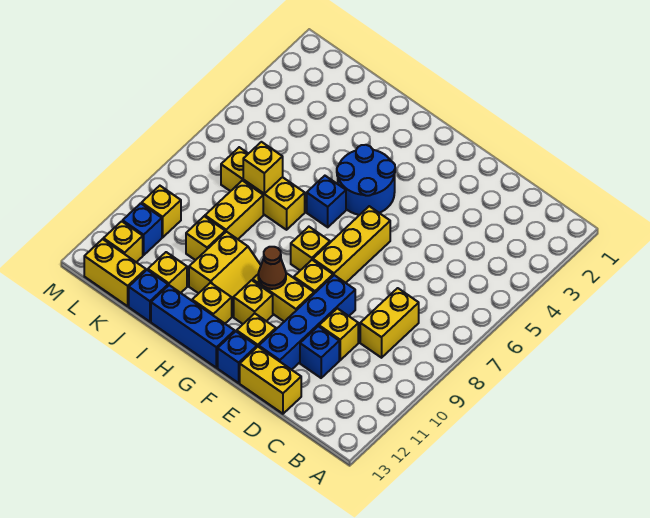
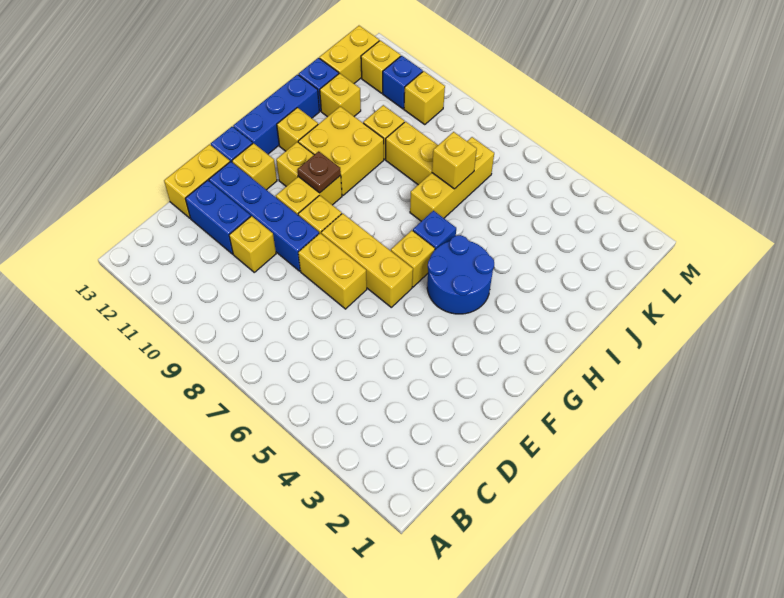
yellow 1x2 brick [360,288,419,358] -> yellow 1x2 brick moved to [298,233,367,309]
blue 1x1 brick [300,326,339,378] -> blue 1x2 brick [185,180,251,254]
yellow 1x1 brick [291,227,330,270] -> yellow 1x1 brick moved to [391,230,435,287]
brown 1x1 cone [258,247,286,289] -> brown 1x1 plate [297,151,341,193]
yellow 2x2 slope [189,232,261,317] -> yellow 2x2 brick [298,106,384,195]

